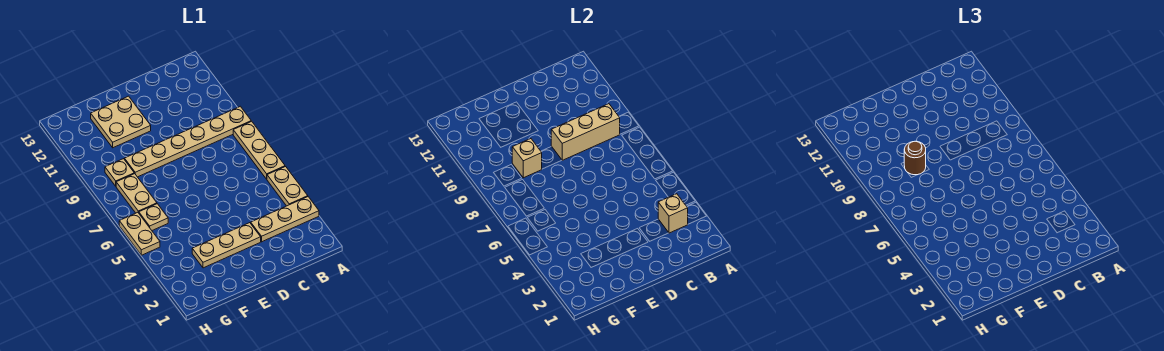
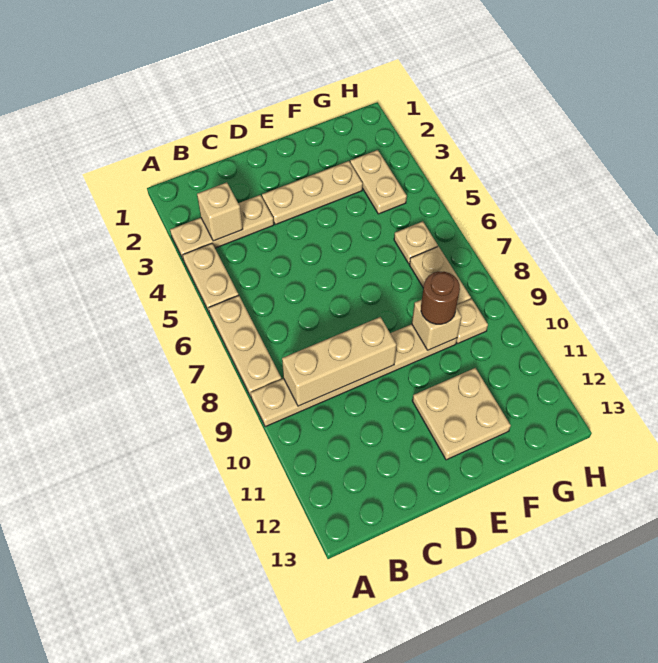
tan 1x2 plate [119,212,160,255] -> tan 1x2 plate moved to [350,150,407,214]

